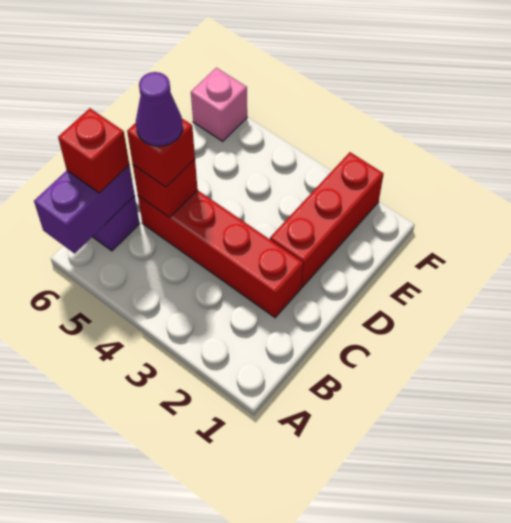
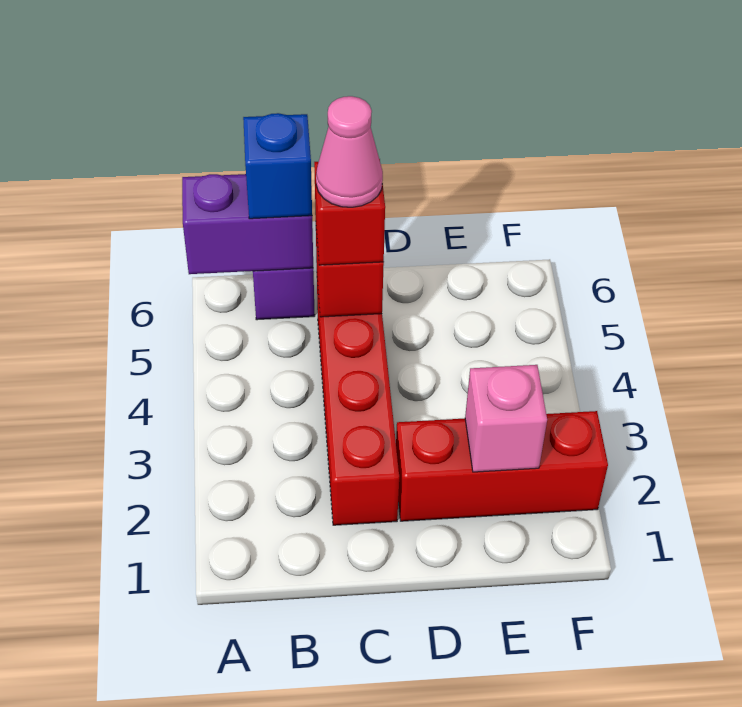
red 1x1 brick [58,108,129,193] -> blue 1x1 brick [243,113,312,219]
purple 1x1 cone [136,72,183,146] -> pink 1x1 cone [316,96,383,207]
pink 1x1 brick [191,68,247,141] -> pink 1x1 brick moved to [465,365,547,472]

